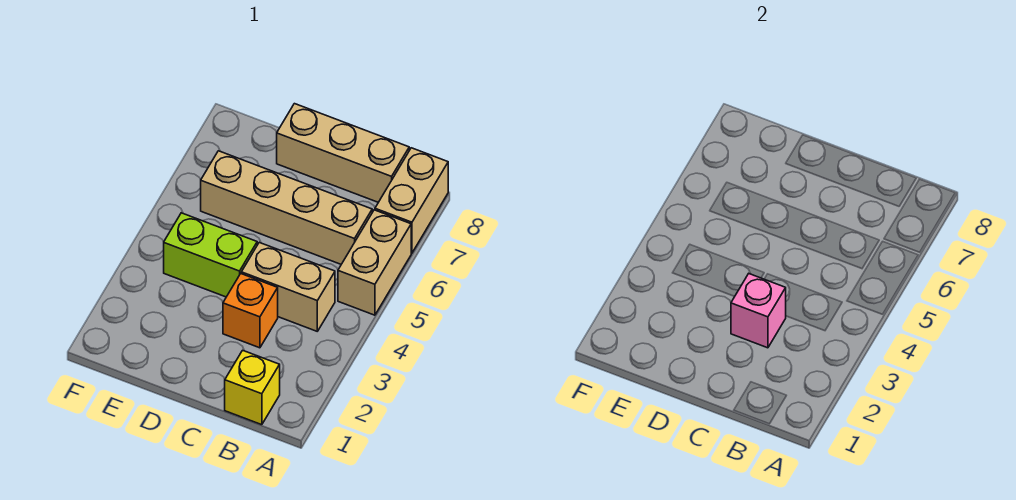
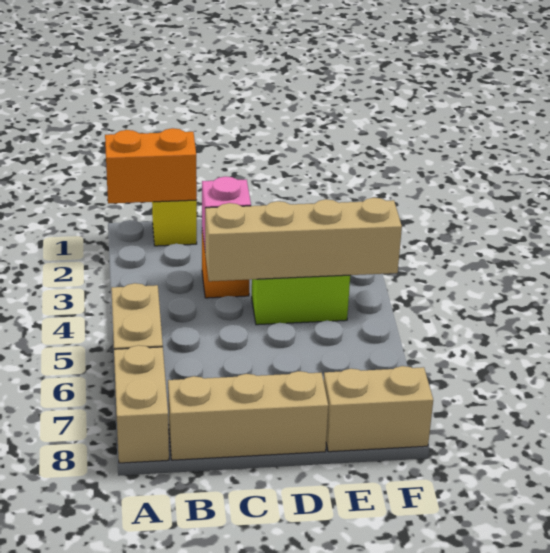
none -> orange 1x2 brick [105,128,197,203]
tan 1x2 brick [241,242,335,331] -> tan 1x2 brick moved to [324,366,433,452]
tan 1x4 brick [201,151,372,264] -> tan 1x4 brick moved to [205,198,402,281]

